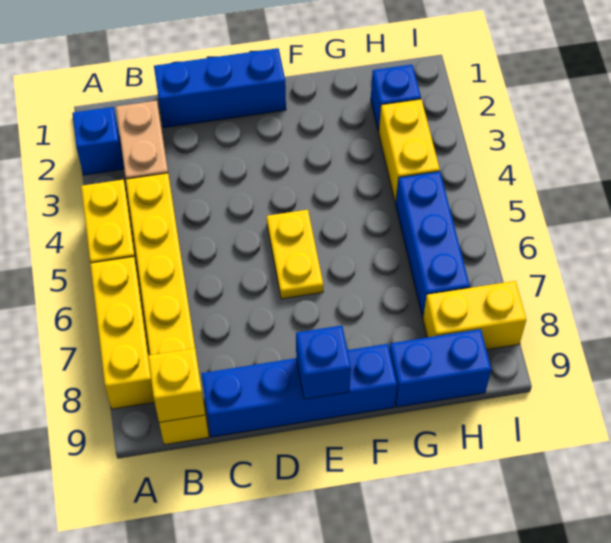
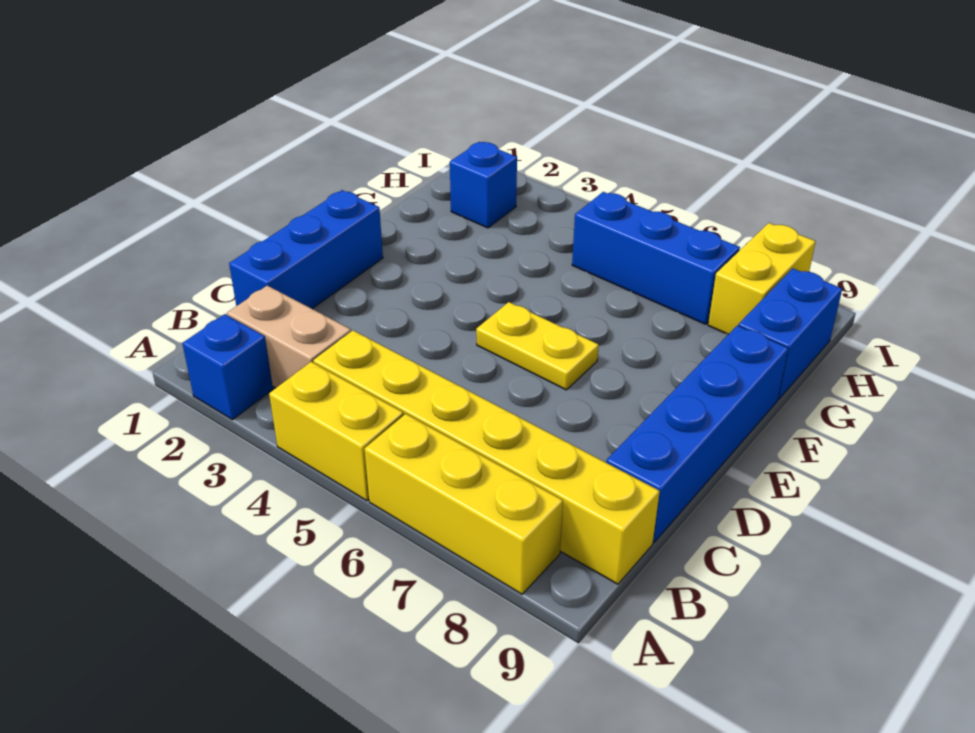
yellow 1x1 brick [148,348,205,422] -> none
blue 1x1 brick [296,325,351,399] -> none
yellow 1x2 brick [379,99,440,203] -> none

